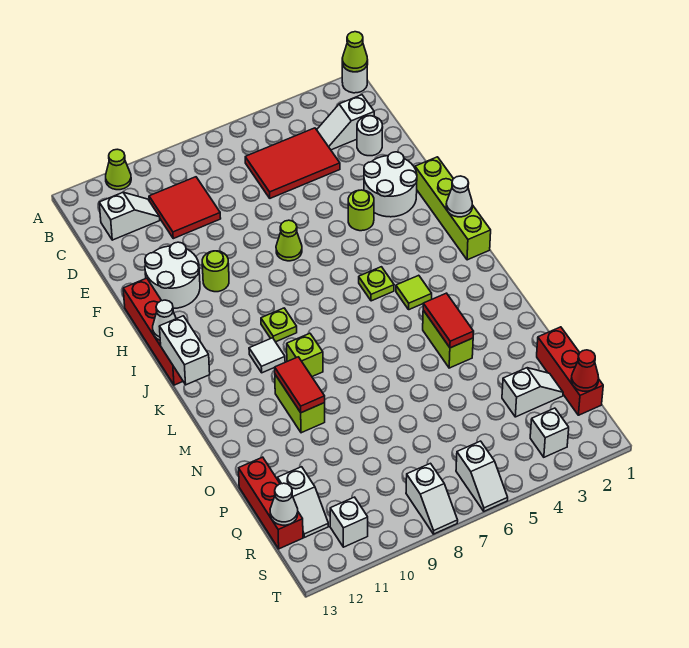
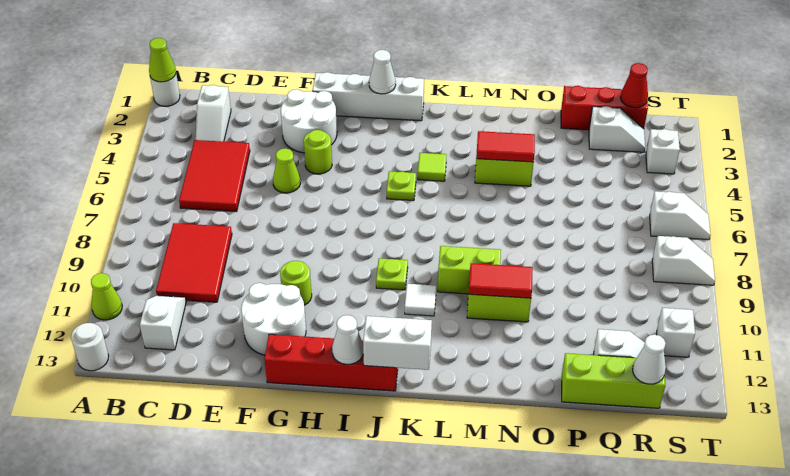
red 2x2 tile [149,177,221,239] -> red 2x3 tile [156,223,232,302]
white 1x1 round brick [357,116,383,156] -> white 1x1 round brick moved to [71,323,109,371]
lime 1x4 brick [415,157,491,260] -> white 1x4 brick [312,72,424,121]
lime 1x1 cone [276,220,302,261] -> lime 1x1 cone moved to [273,148,300,193]
lime 1x1 brick [287,333,323,377] -> lime 1x2 brick [438,246,501,294]
red 1x3 brick [239,457,303,549] -> lime 1x3 brick [562,353,665,408]
white 1x2 slope [502,368,563,417] -> white 1x2 slope turned to [589,106,645,152]

